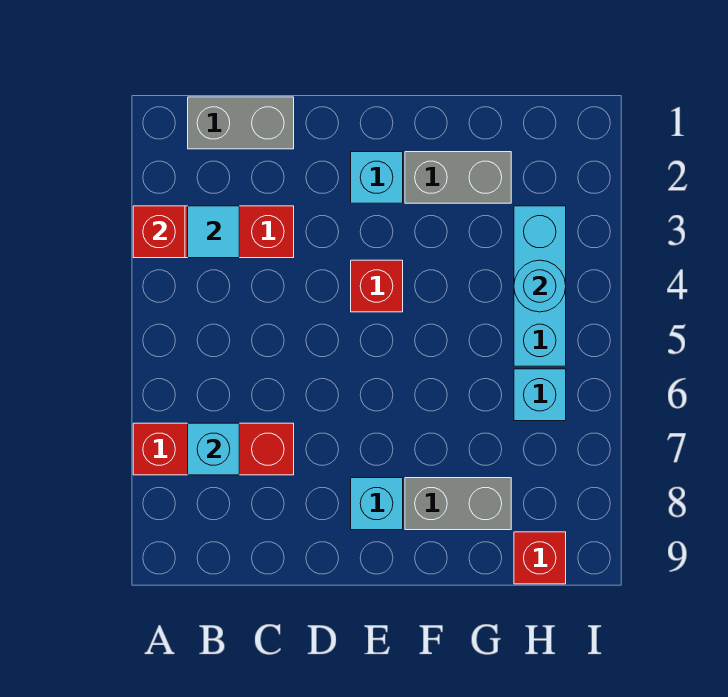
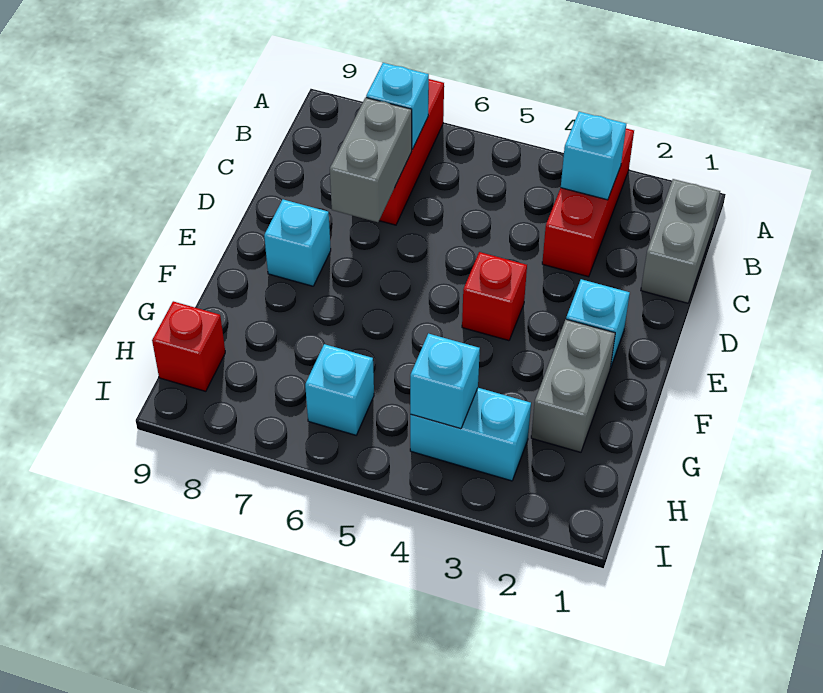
red 1x1 brick [133,206,185,258] -> none
cyan 1x1 tile [188,206,239,258] -> cyan 1x1 brick [561,112,626,200]
grey 1x2 brick [405,478,511,530] -> grey 1x2 brick moved to [330,98,412,222]
cyan 1x3 brick [514,206,566,366] -> cyan 1x2 brick [410,388,531,481]
cyan 1x1 round brick [514,260,566,312] -> cyan 1x1 brick [410,334,480,429]

